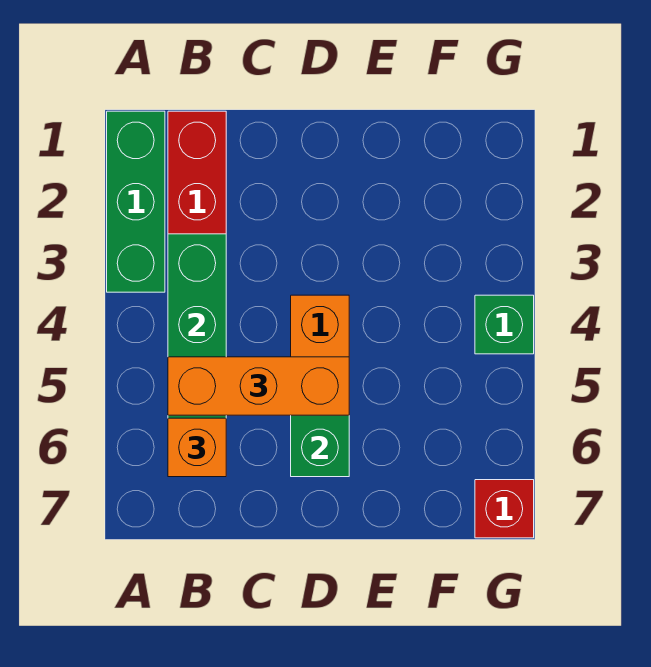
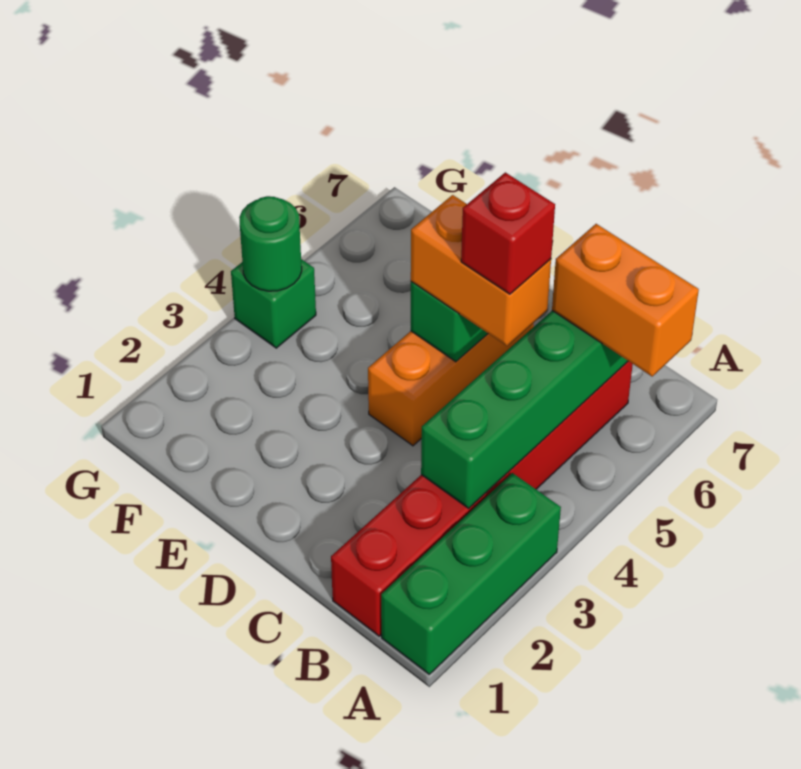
orange 1x3 brick [168,357,349,415] -> orange 1x2 brick [411,195,551,346]
orange 1x1 brick [168,418,226,477] -> orange 1x2 brick [552,224,699,376]
none -> green 1x1 round brick [239,196,302,291]
red 1x1 brick [475,480,534,538] -> red 1x1 brick moved to [461,172,555,294]

